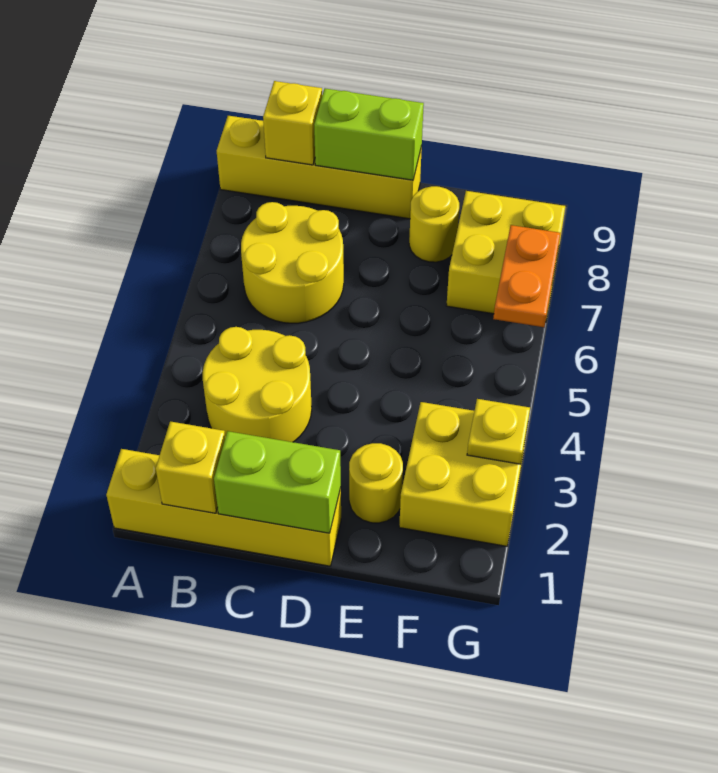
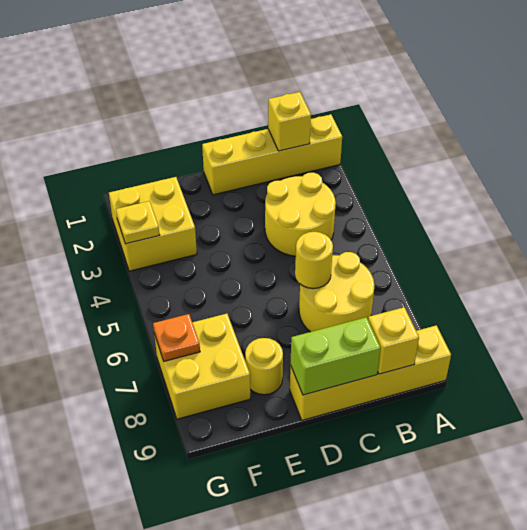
lime 1x2 brick [214,431,341,533] -> none
yellow 1x1 round brick [349,443,403,523] -> yellow 1x1 round brick moved to [295,232,333,289]
orange 1x2 plate [493,225,561,327] -> orange 1x1 plate [153,314,200,361]

